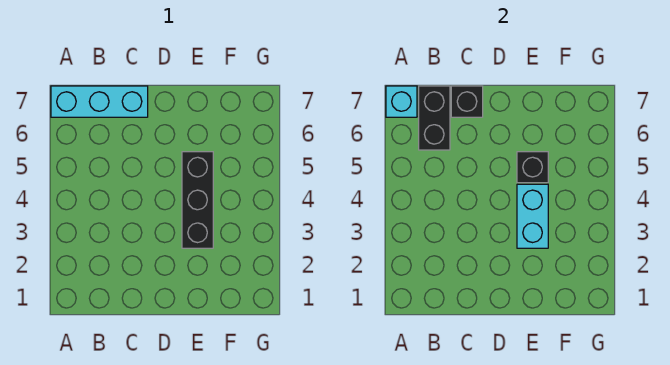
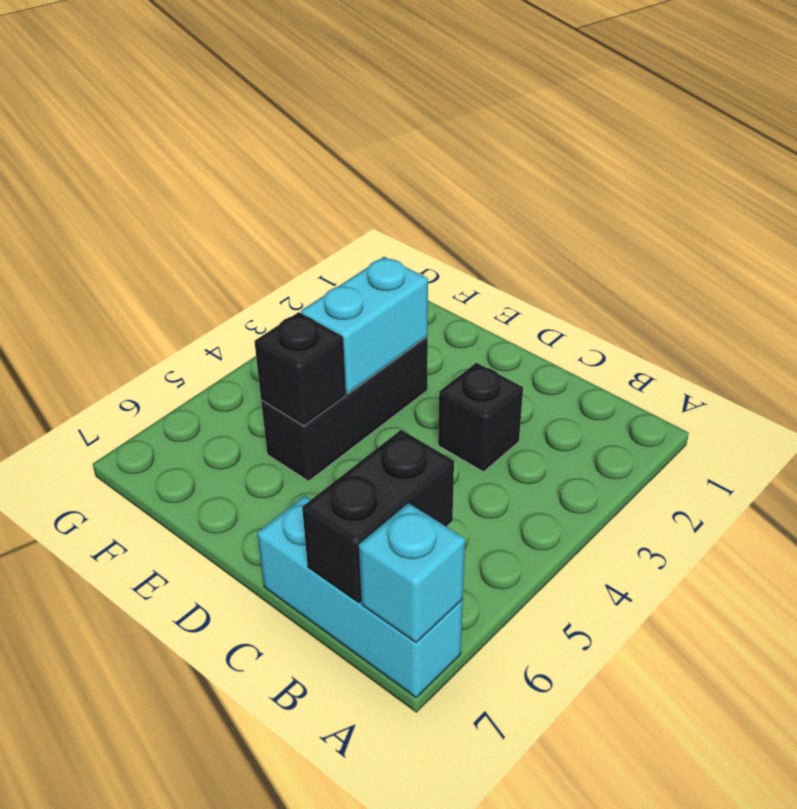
black 1x1 brick [451,86,483,117] -> black 1x1 brick moved to [438,363,523,472]

